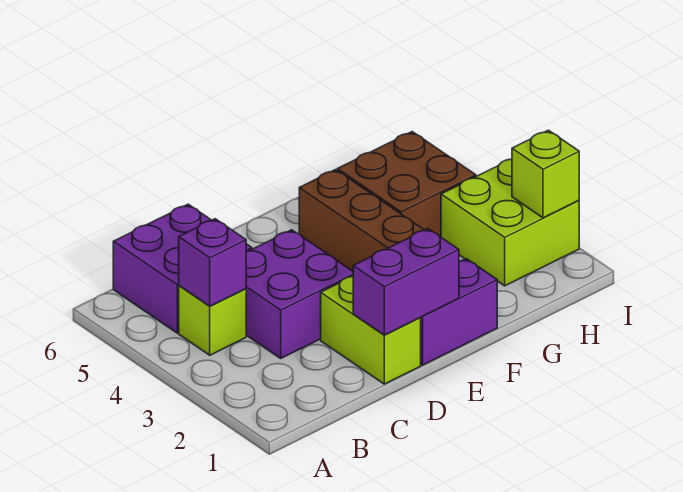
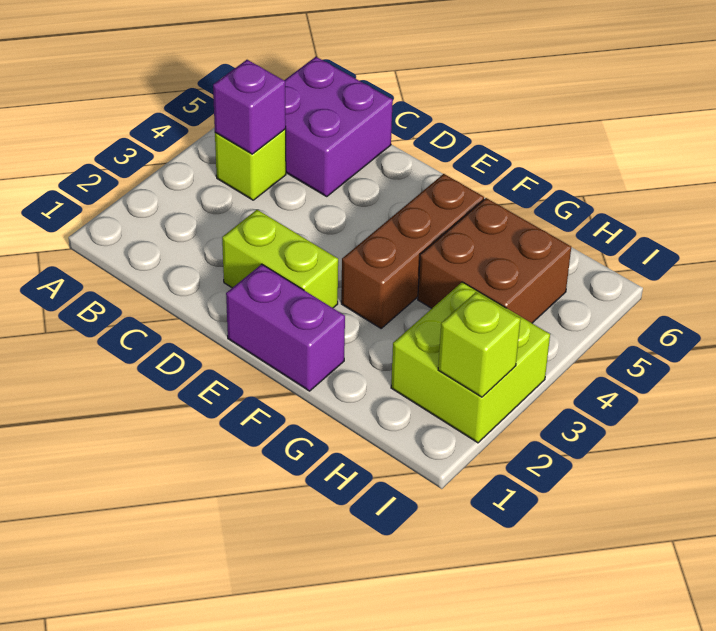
purple 2x2 brick [246,230,353,358] -> none
lime 1x2 brick [321,277,421,384] -> lime 1x2 brick turned to [222,210,338,308]
purple 1x2 brick [353,229,459,335] -> none

